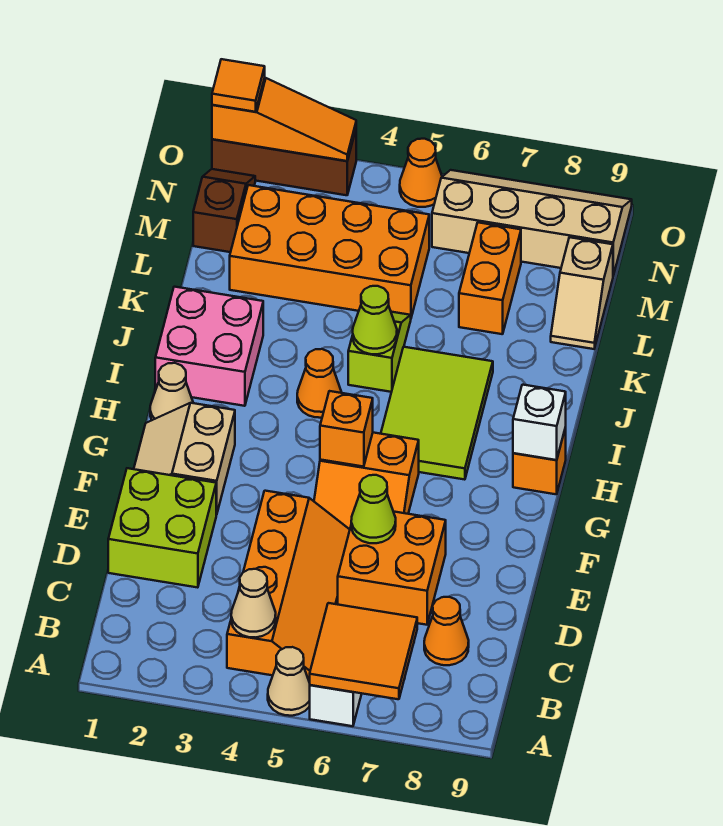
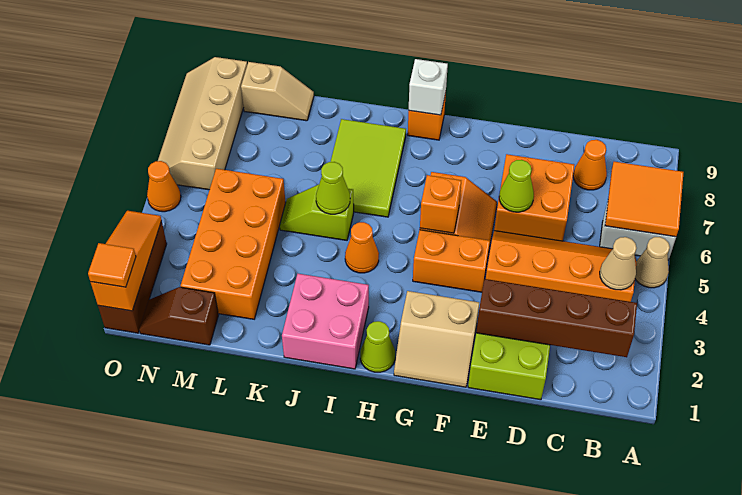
none -> brown 1x4 brick [476,279,637,357]
tan 1x1 cone [150,363,193,420] -> lime 1x1 cone [360,321,395,372]
lime 2x3 tile [381,347,493,480] -> lime 2x3 tile turned to [331,119,406,217]
orange 1x2 brick [459,223,521,334] -> orange 1x2 brick moved to [413,230,490,292]

